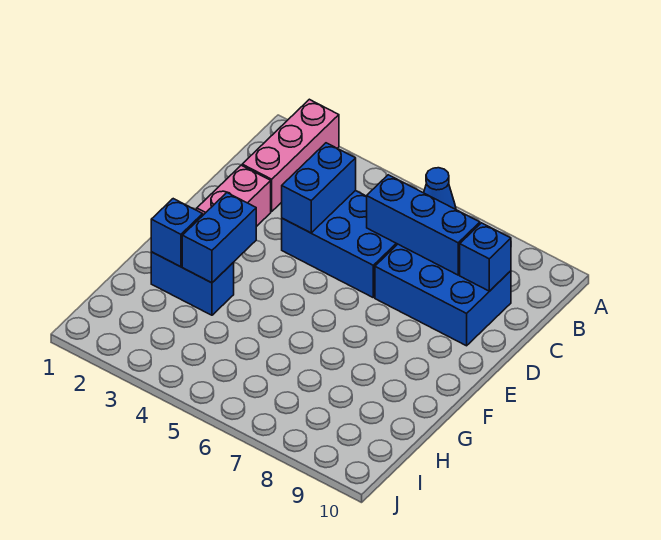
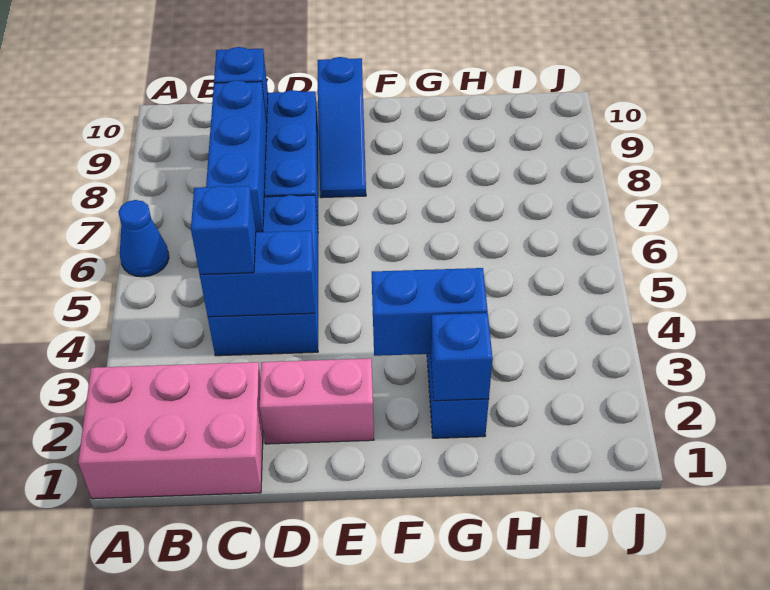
pink 1x3 brick [242,99,339,211] -> pink 2x3 brick [78,362,263,499]
none -> blue 1x1 brick [191,186,256,274]
none -> blue 1x3 slope [318,57,366,198]

